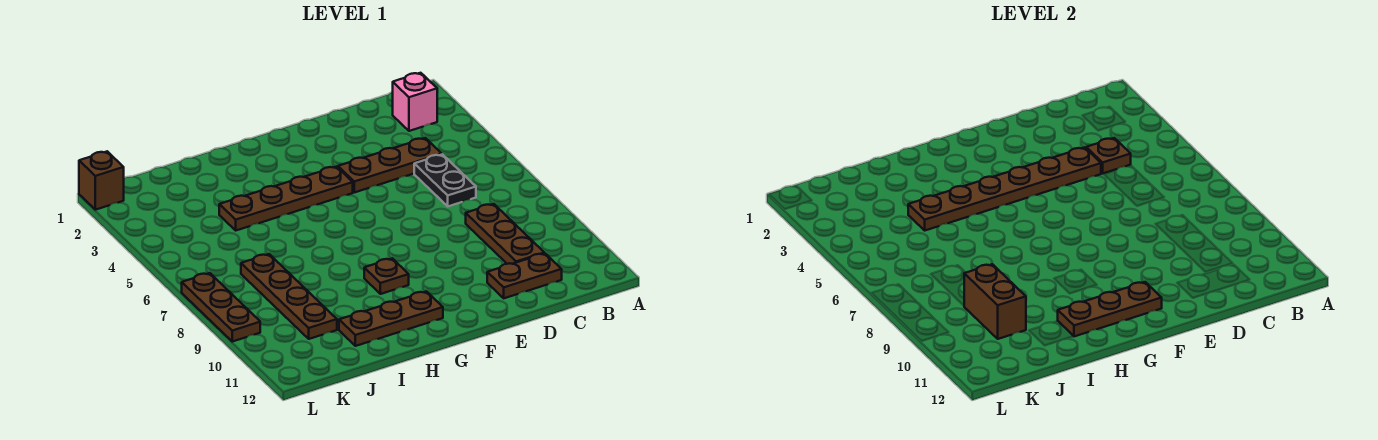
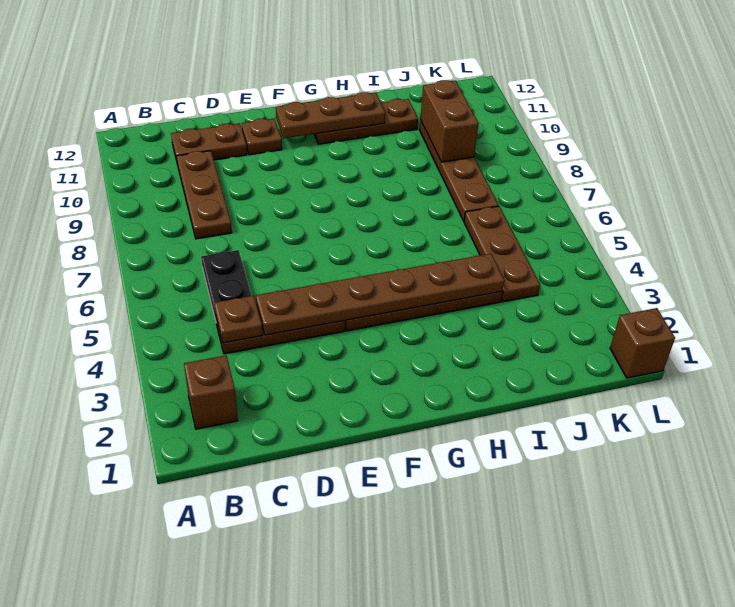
pink 1x1 brick [393,73,437,131] -> brown 1x1 brick [184,355,238,429]
brown 1x1 plate [364,258,409,294] -> brown 1x1 plate moved to [242,118,282,155]
brown 1x3 plate [182,273,260,342] -> brown 1x3 plate moved to [464,206,540,302]

